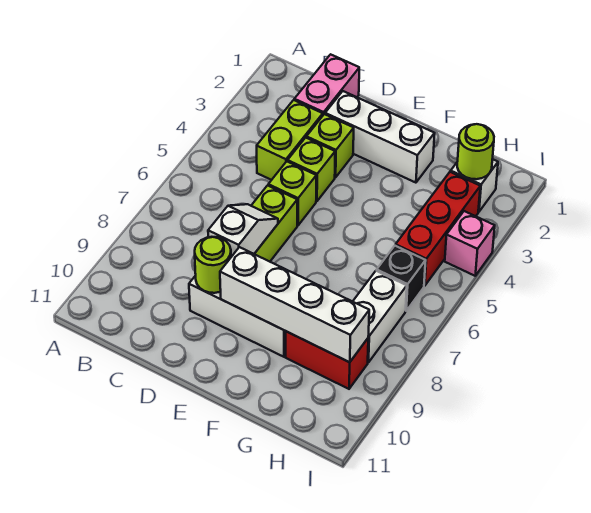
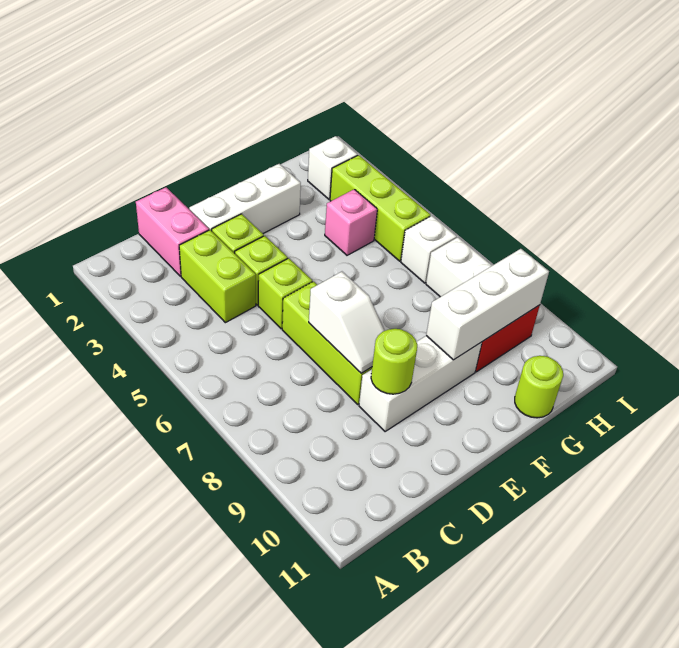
white 1x2 slope [208,204,278,257] -> white 1x2 slope turned to [309,272,385,373]
white 1x4 brick [220,247,369,362] -> white 1x3 brick [426,249,549,360]
lime 1x1 round brick [457,124,494,179] -> lime 1x1 round brick moved to [515,356,563,418]
red 1x3 brick [396,172,480,286] -> lime 1x3 brick [330,155,431,261]
black 1x1 brick [377,246,426,311] -> white 1x1 brick [401,216,457,283]
pink 1x1 brick [445,211,495,276] -> pink 1x1 brick moved to [325,189,377,255]

